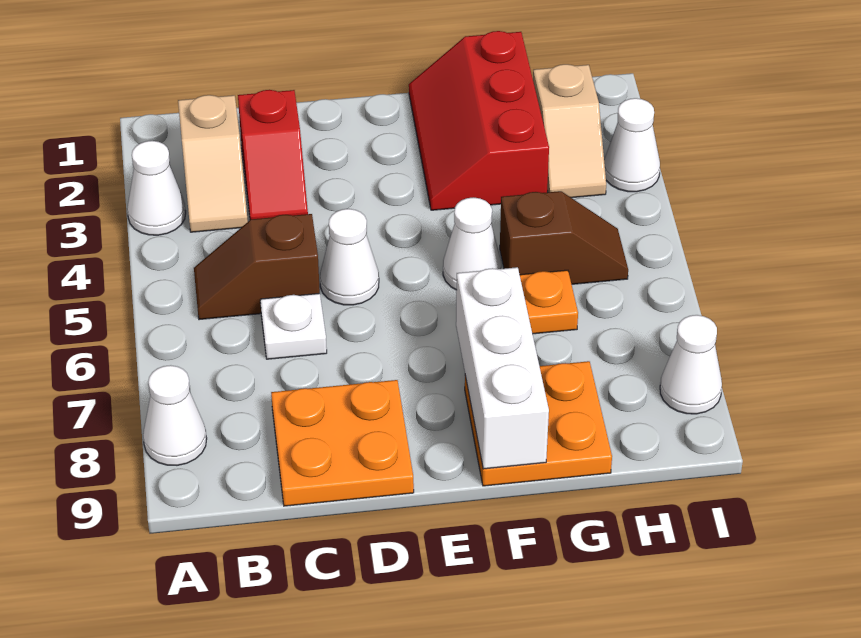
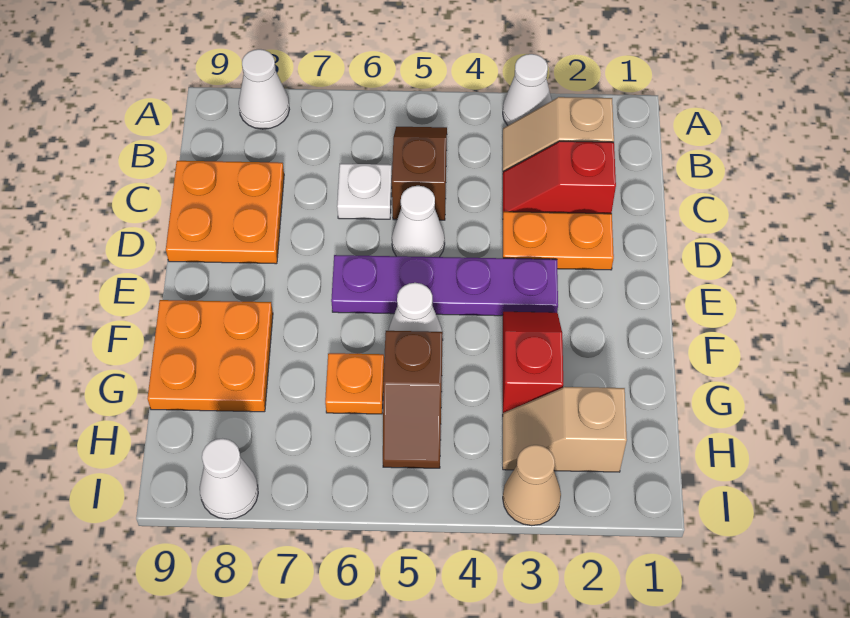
none -> orange 1x2 plate [503,212,614,270]
none -> purple 1x4 plate [331,255,558,316]
red 2x3 slope [409,31,549,210] -> red 1x2 slope [503,312,563,413]
white 1x3 brick [456,267,549,469] -> none
white 1x1 cone [604,98,660,192] -> tan 1x1 cone [503,445,561,526]

